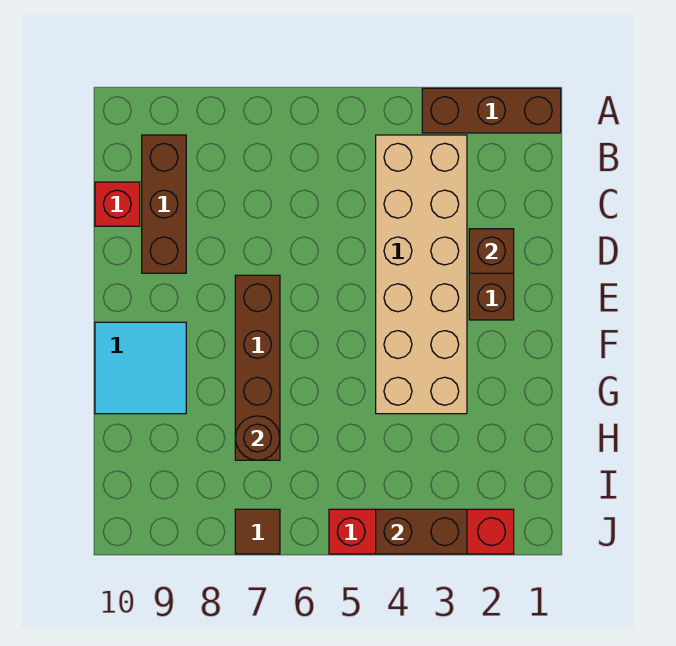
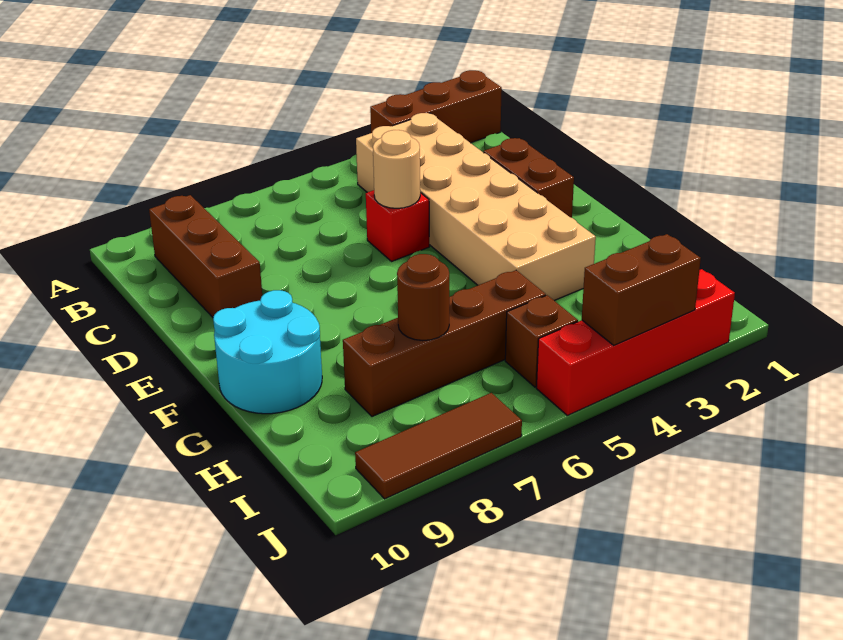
red 1x1 brick [95,182,140,226] -> red 1x1 brick moved to [366,190,429,261]
brown 1x1 brick [469,229,514,273] -> brown 1x1 brick moved to [505,295,578,387]
none -> tan 1x1 round brick [373,130,420,208]
brown 1x4 brick [235,275,280,460] -> brown 1x4 brick turned to [343,270,546,416]
cyan 2x2 tile [95,322,186,414] -> cyan 2x2 round brick [213,290,322,414]
brown 1x1 tile [235,509,280,554] -> brown 1x3 tile [355,393,522,499]

